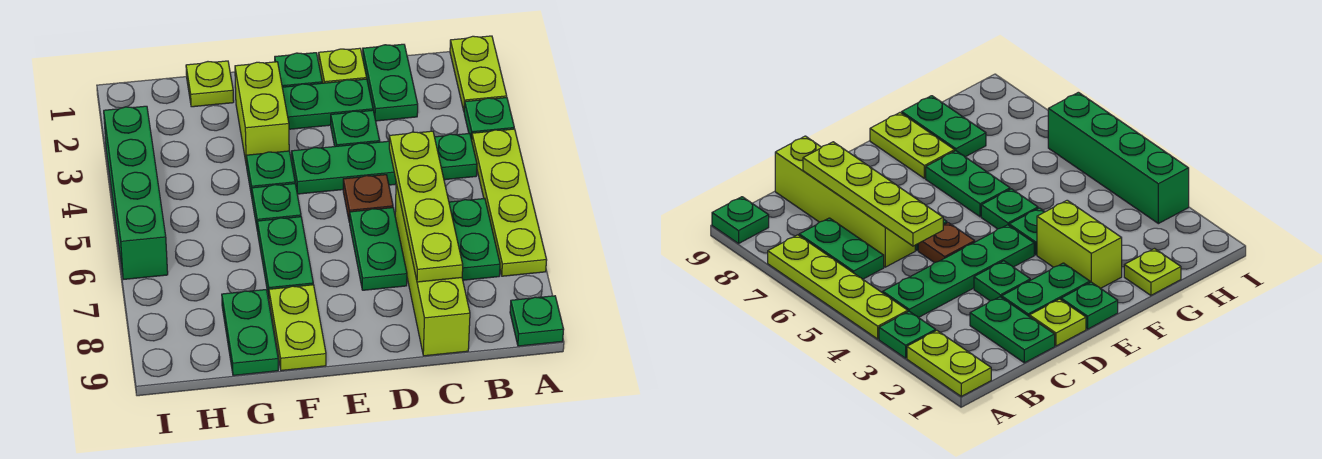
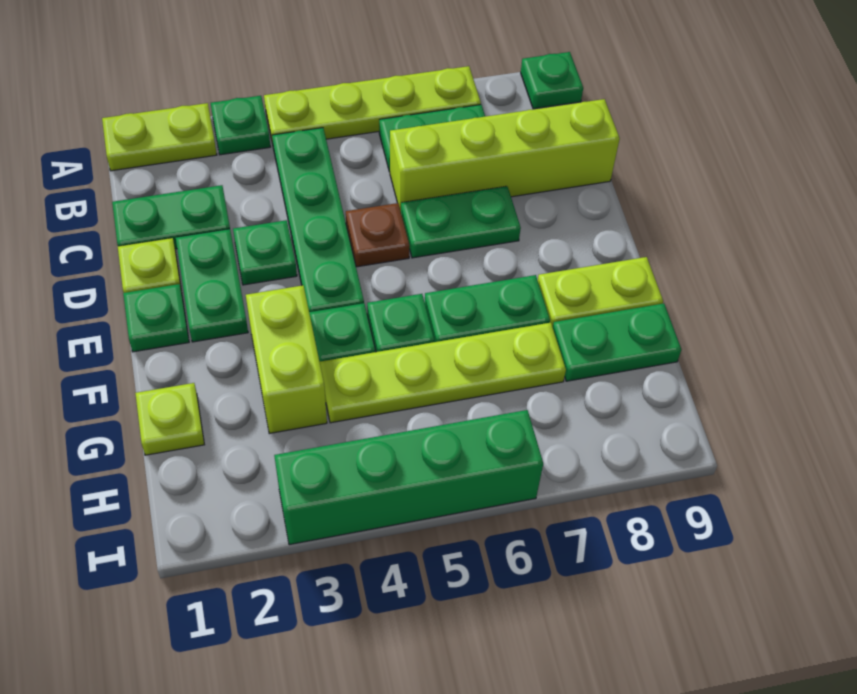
lime 1x4 plate [389,131,463,282] -> lime 1x4 plate moved to [320,323,566,423]
lime 1x2 brick [235,62,289,166] -> lime 1x2 brick turned to [246,285,327,434]

